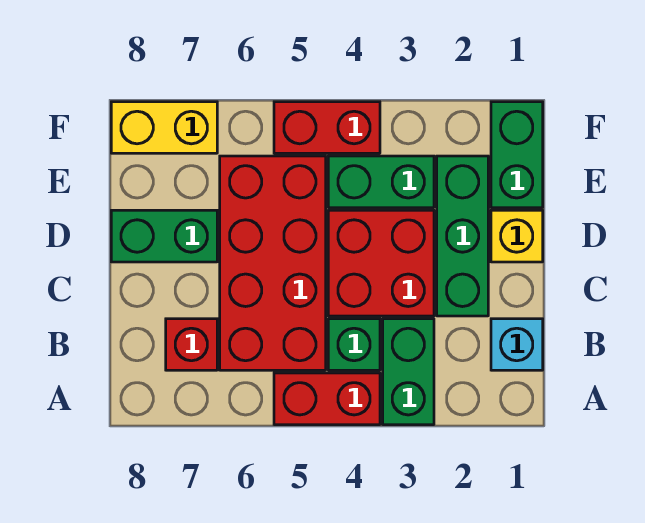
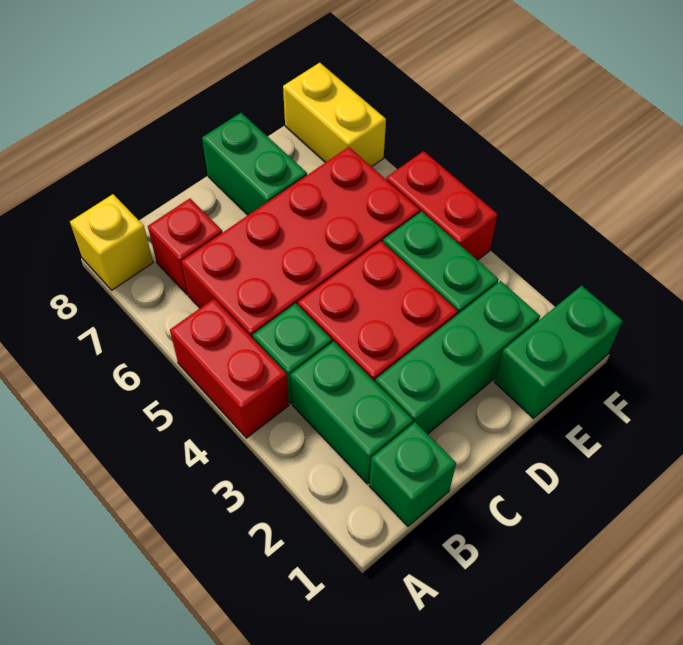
green 1x2 brick [383,319,434,425] -> green 1x2 brick turned to [291,341,413,484]
cyan 1x1 brick [491,319,543,370] -> green 1x1 brick [369,422,456,526]
yellow 1x1 brick [491,210,543,262] -> yellow 1x1 brick moved to [70,194,153,290]

